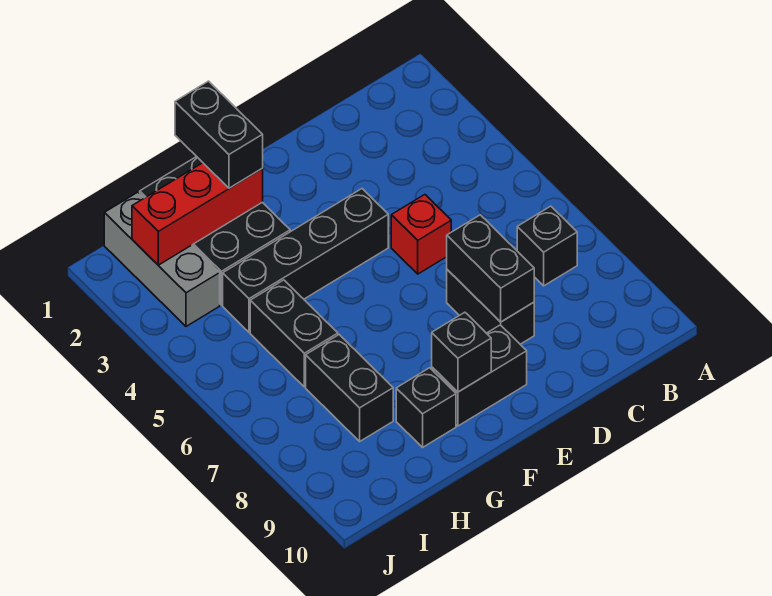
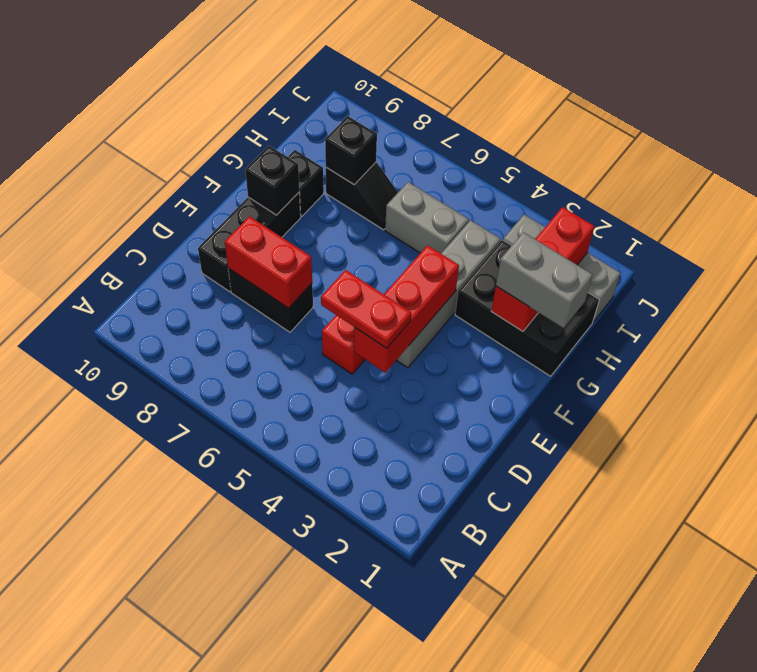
black 1x1 brick [517,206,577,286] -> black 1x1 brick moved to [325,116,377,184]
none -> red 1x3 brick [354,245,459,373]
none -> red 1x2 plate [321,270,411,348]
black 1x2 brick [447,215,534,322] -> red 1x2 brick [225,216,312,308]
black 1x4 brick [223,189,388,332] -> grey 1x4 brick [396,220,501,368]
black 1x2 brick [432,325,527,426] -> black 1x3 brick [198,192,301,292]
black 1x2 brick [175,81,263,188] -> grey 1x2 brick [496,232,593,328]
black 1x2 brick [250,280,338,387] -> grey 1x2 brick [385,182,469,253]
black 1x2 brick [306,335,393,441] -> black 1x2 slope [326,162,398,230]

